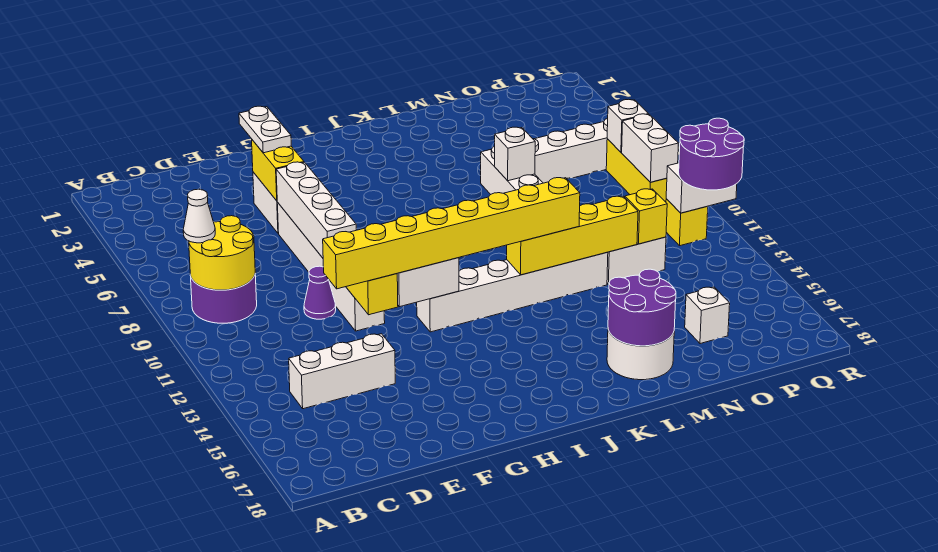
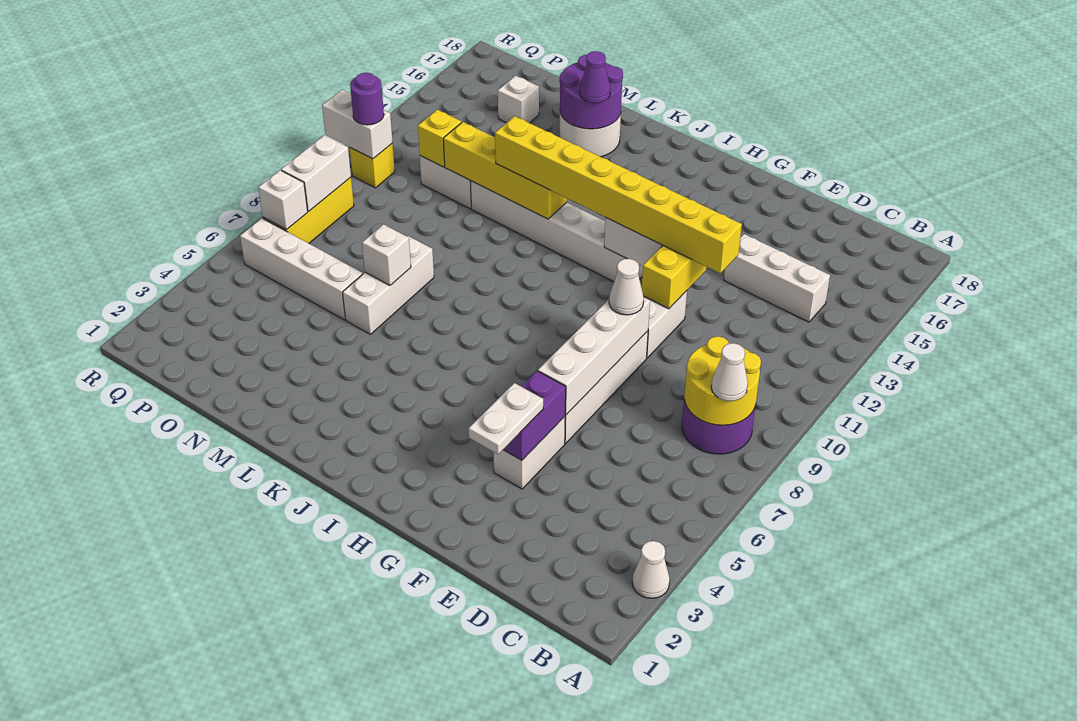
none -> white 1x1 cone [632,541,670,598]
purple 1x1 cone [304,266,336,319] -> purple 1x1 cone moved to [580,51,610,103]
yellow 1x2 brick [252,140,304,201] -> purple 1x2 brick [503,371,566,460]
none -> white 1x1 cone [609,259,644,315]
purple 2x2 round brick [679,118,744,190] -> purple 1x1 round brick [350,73,384,125]

